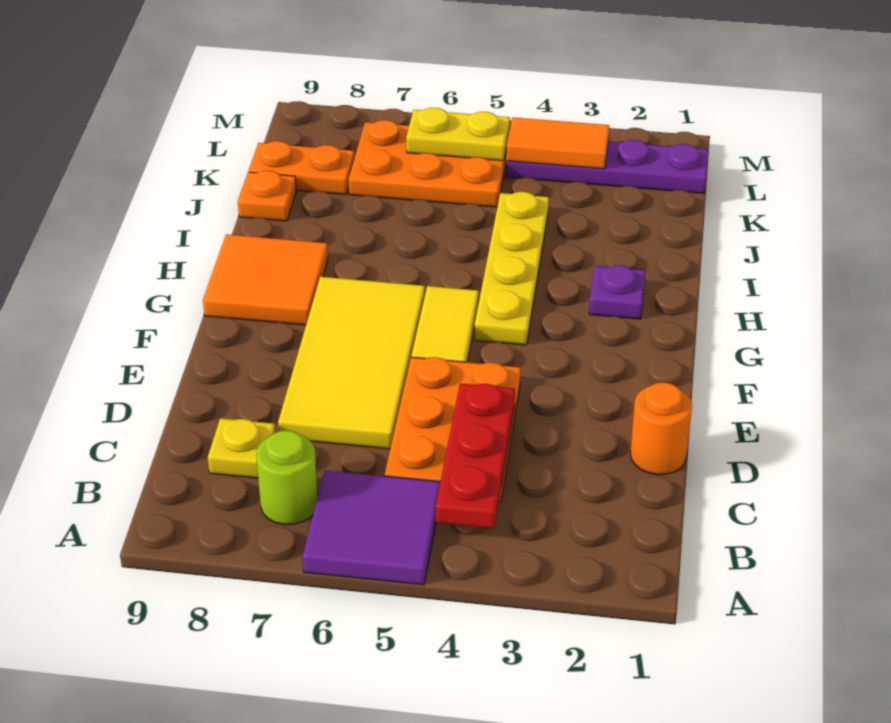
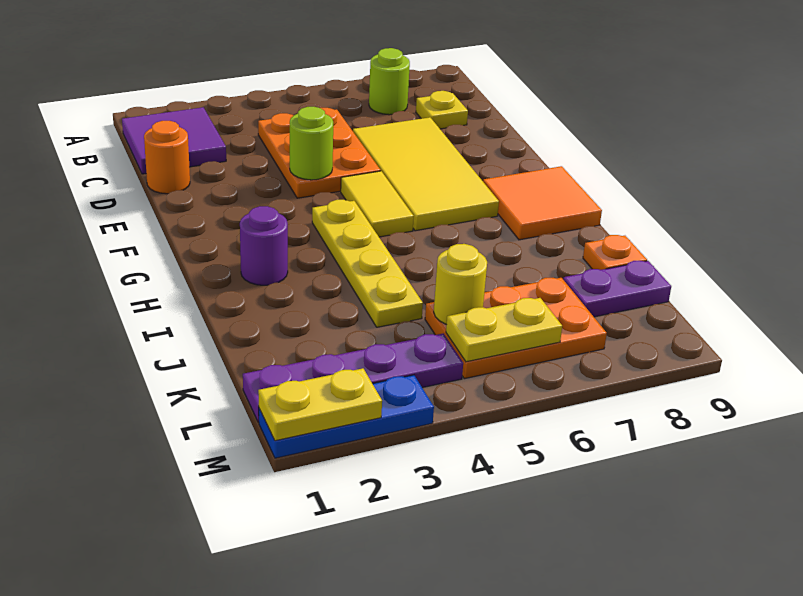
purple 2x2 tile [303,470,440,585] -> purple 2x2 tile moved to [122,107,226,174]
red 1x3 plate [436,384,515,529] -> none
none -> lime 1x1 round brick [290,107,333,180]
purple 1x1 plate [589,265,646,319] -> purple 1x1 round brick [240,206,288,285]
none -> yellow 1x1 round brick [434,244,487,325]
orange 1x2 plate [248,141,355,195] -> purple 1x2 plate [563,261,671,317]
orange 1x2 tile [506,117,609,169] -> none
none -> blue 1x3 plate [259,375,434,458]
none -> yellow 1x2 plate [258,368,382,441]

